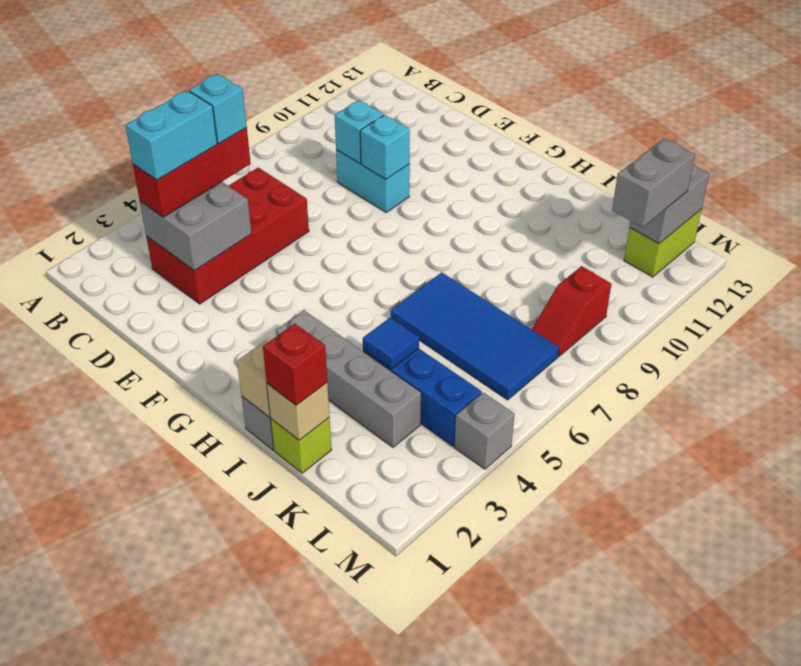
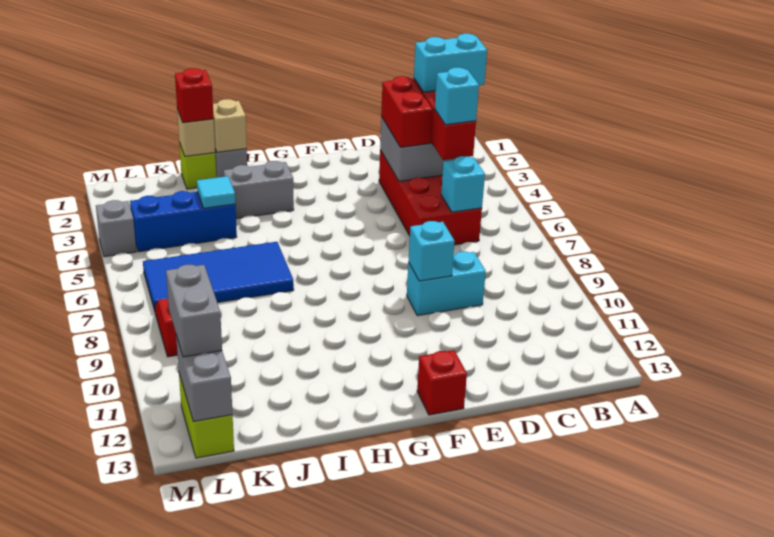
cyan 1x2 brick [125,90,217,180] -> cyan 1x2 brick turned to [414,34,487,92]
none -> red 1x2 brick [381,76,433,147]
cyan 1x1 brick [335,100,383,164] -> cyan 1x1 brick moved to [441,156,485,212]
none -> red 1x1 brick [417,350,467,415]
grey 1x4 brick [276,310,421,447] -> grey 1x2 brick [224,161,294,219]
blue 1x1 tile [363,317,419,369] -> cyan 1x1 tile [197,176,235,208]

